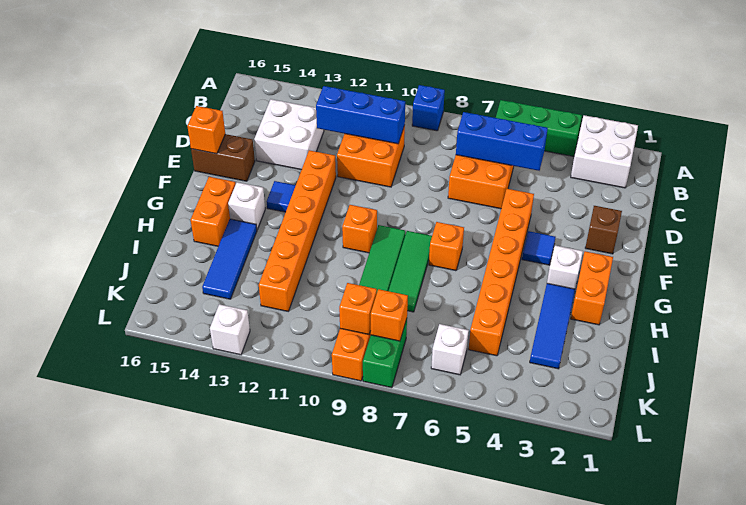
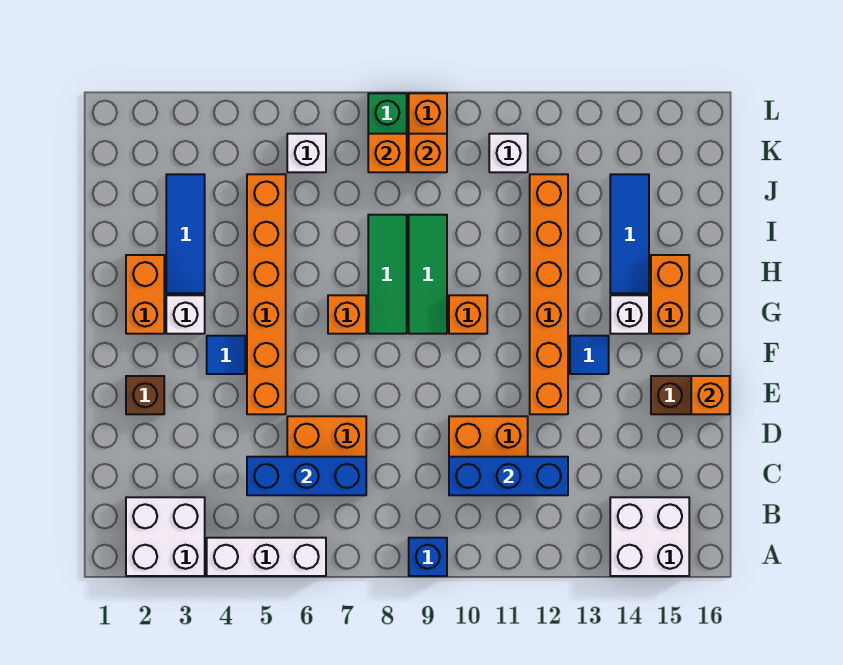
green 1x3 brick [496,100,582,156] -> white 1x3 brick [207,538,326,576]
white 2x2 brick [254,99,324,170] -> white 2x2 brick moved to [610,497,689,576]
white 1x1 brick [210,304,250,355] -> white 1x1 brick moved to [489,134,528,172]

